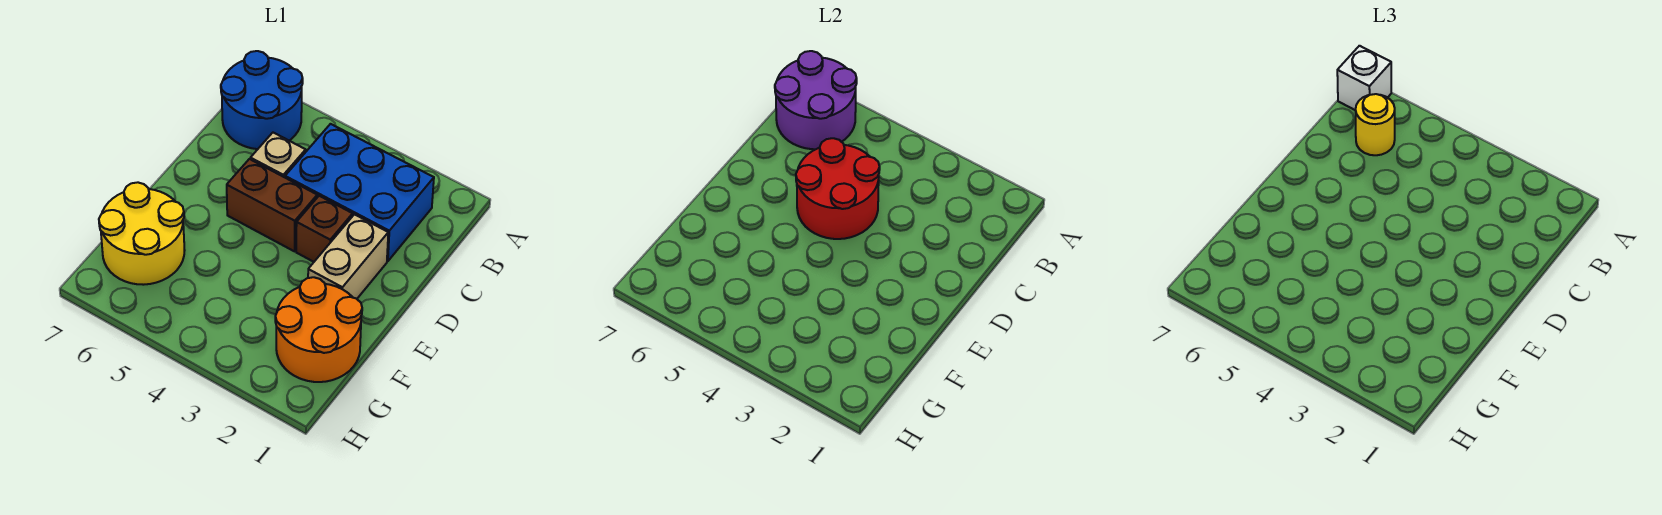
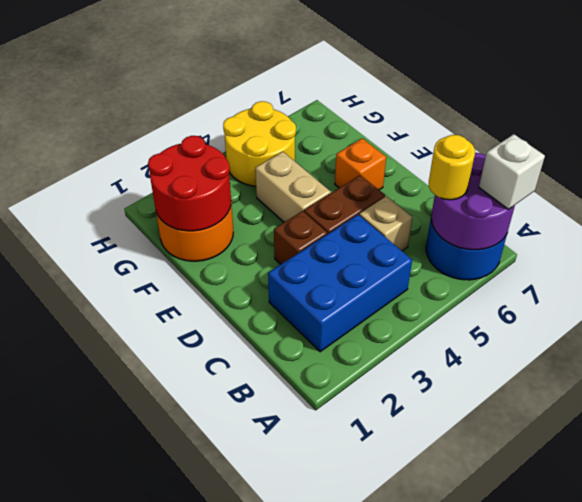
red 2x2 round brick [796,138,880,239] -> red 2x2 round brick moved to [148,136,231,231]
tan 1x2 brick [308,214,388,299] -> tan 1x2 brick moved to [255,152,331,222]
none -> orange 1x1 brick [335,138,386,190]
yellow 2x2 round brick [99,182,185,285] -> yellow 2x2 round brick moved to [223,101,296,186]

